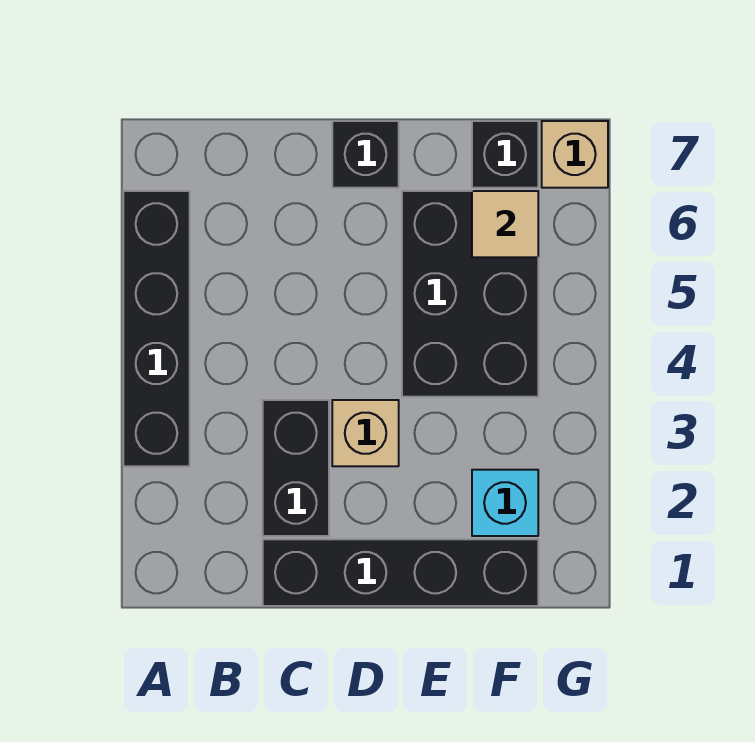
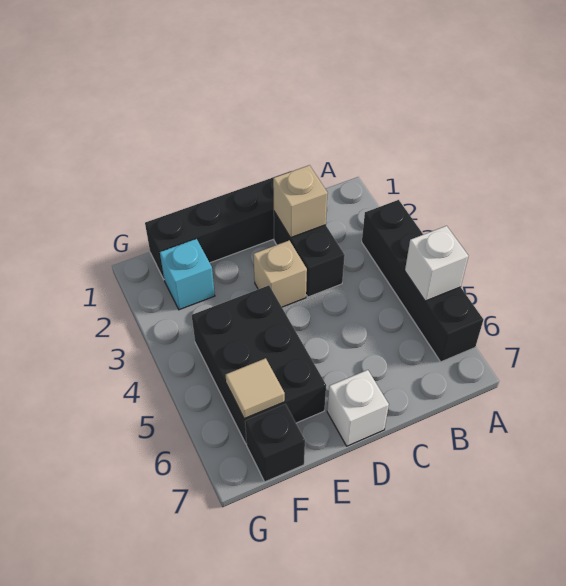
none -> white 1x1 brick [405,226,468,301]
black 1x1 brick [332,121,399,188] -> white 1x1 brick [327,370,389,446]
tan 1x1 brick [542,121,608,188] -> tan 1x1 brick moved to [273,165,328,238]

